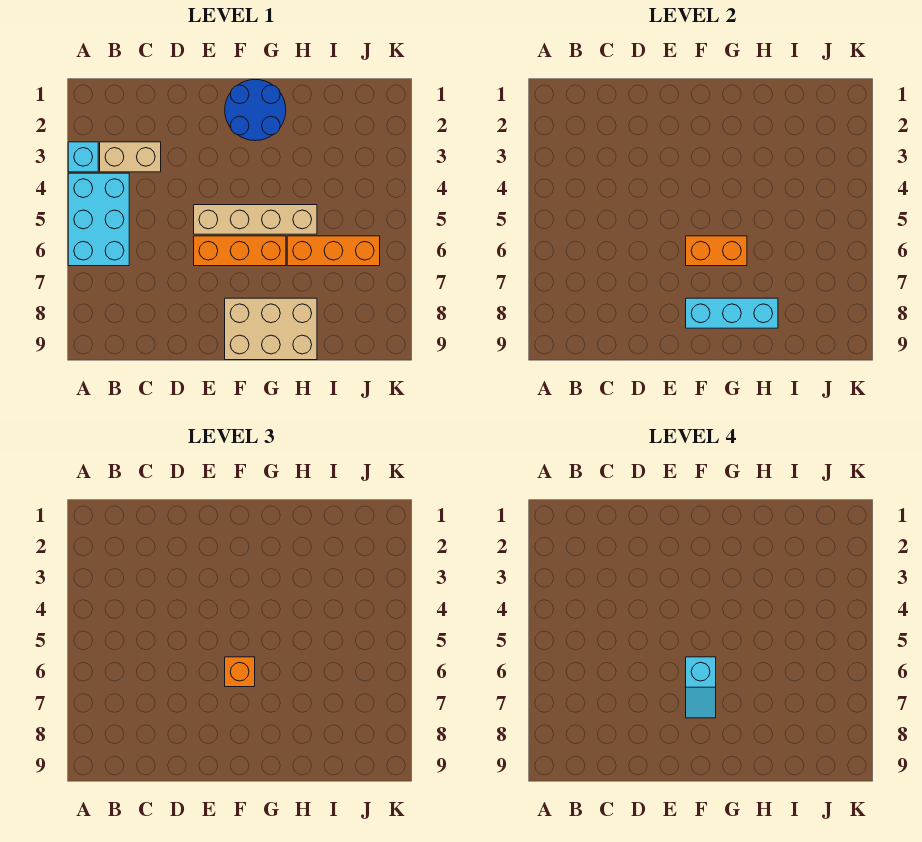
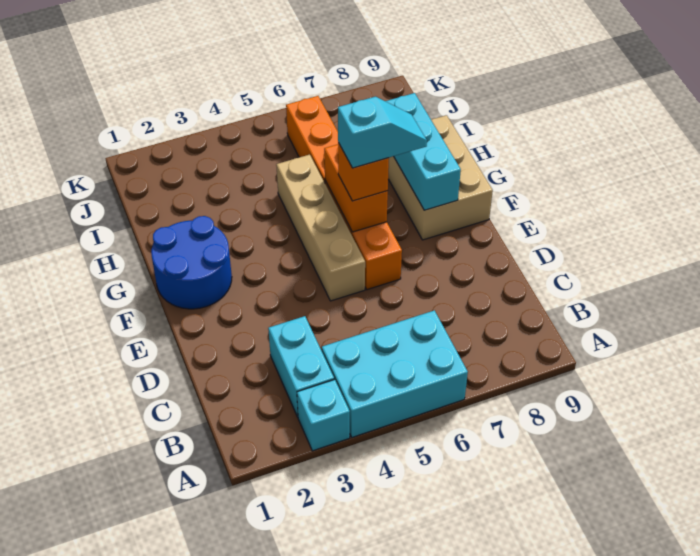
tan 1x2 brick [100,142,161,172] -> cyan 1x2 brick [268,316,334,417]

